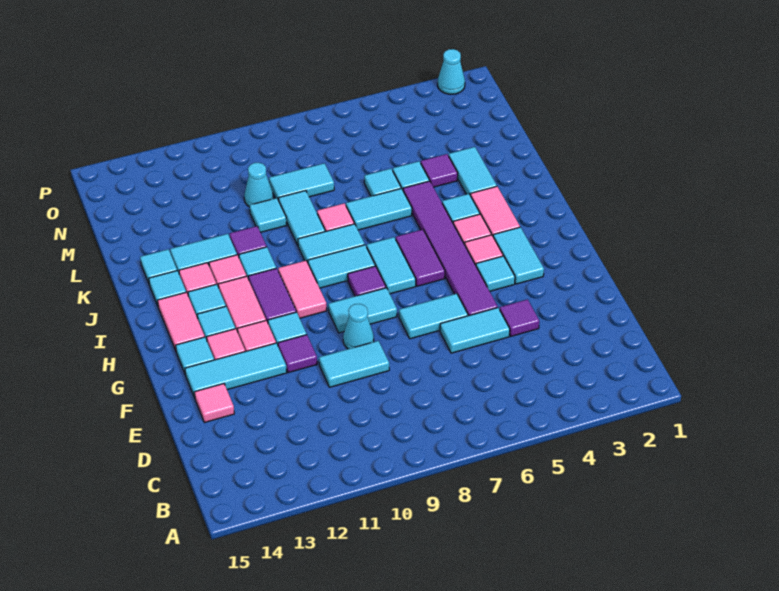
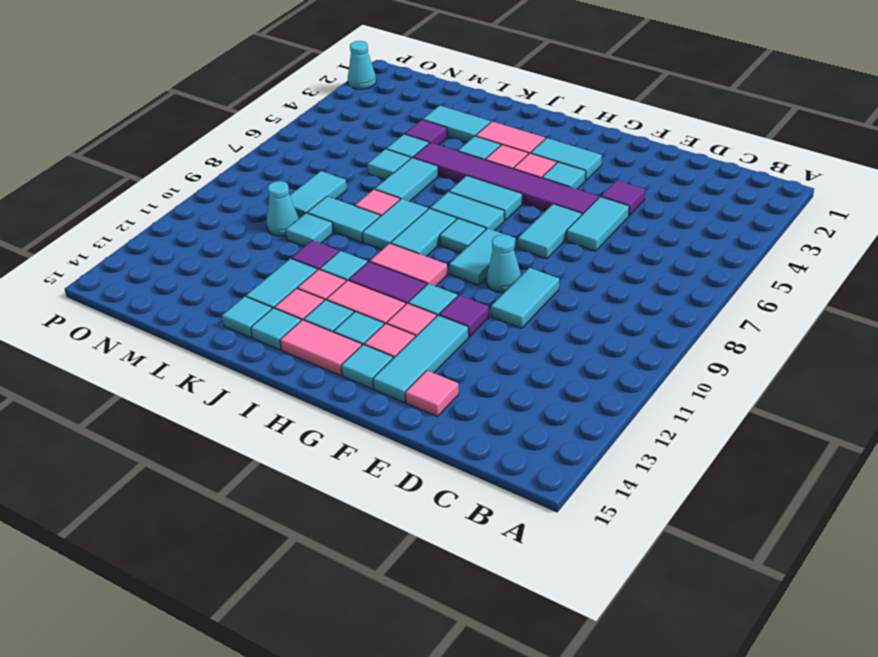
purple 1x2 tile [396,229,445,286] -> cyan 1x2 tile [449,176,522,220]
purple 1x1 tile [348,266,386,296] -> cyan 1x1 tile [440,218,486,253]

